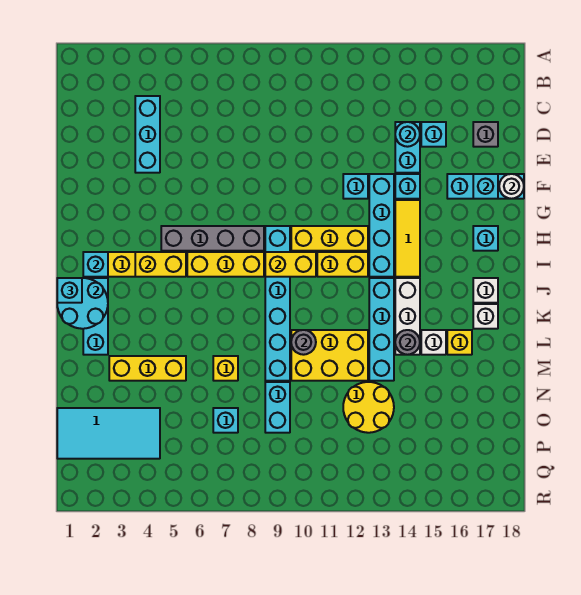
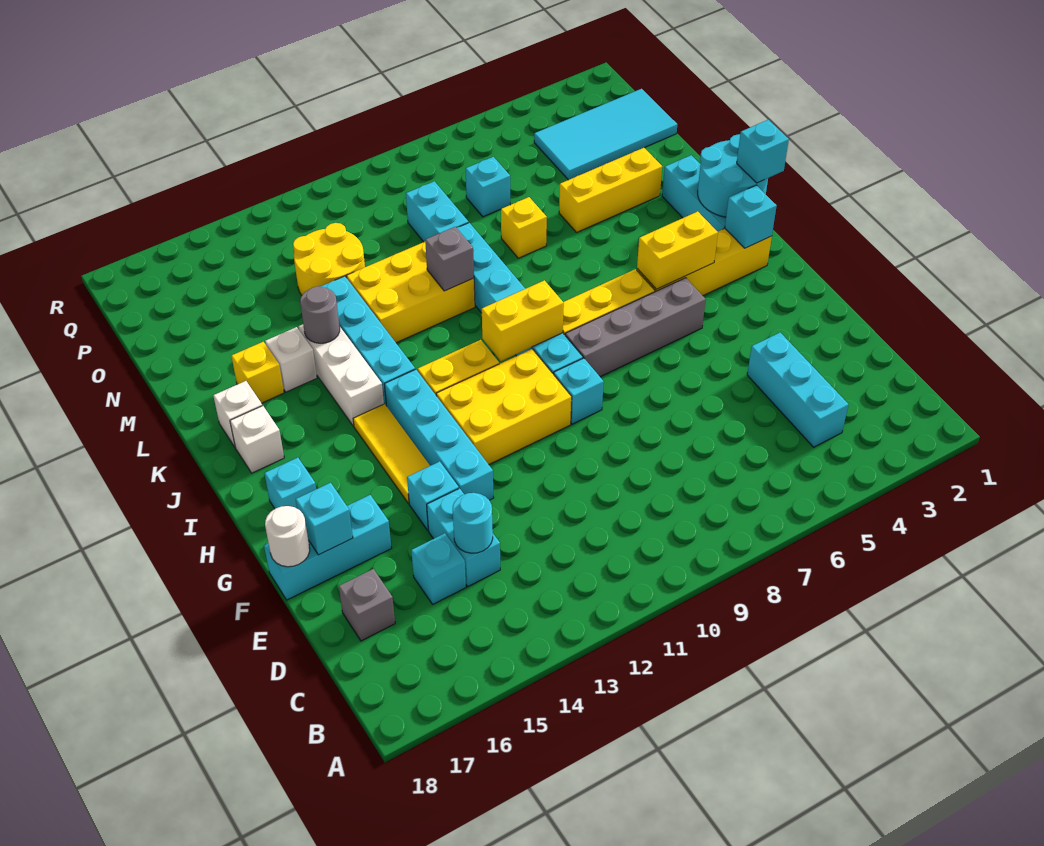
cyan 1x1 brick [343,174,368,199] -> cyan 1x1 brick moved to [554,358,604,424]
yellow 1x3 brick [291,226,368,251] -> yellow 2x3 brick [436,349,572,465]
grey 1x1 round brick [291,330,316,355] -> grey 1x1 brick [425,227,474,291]

